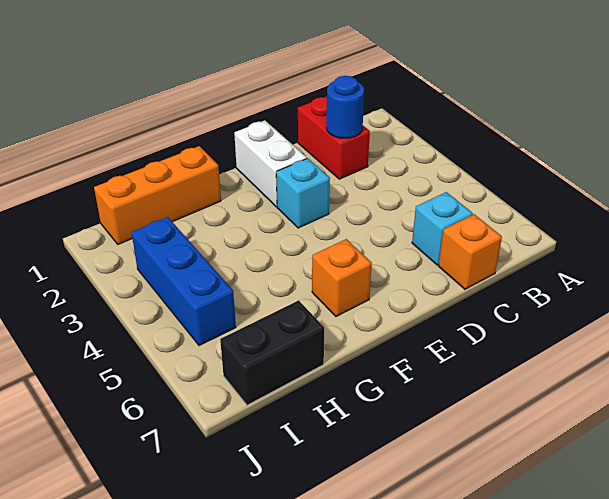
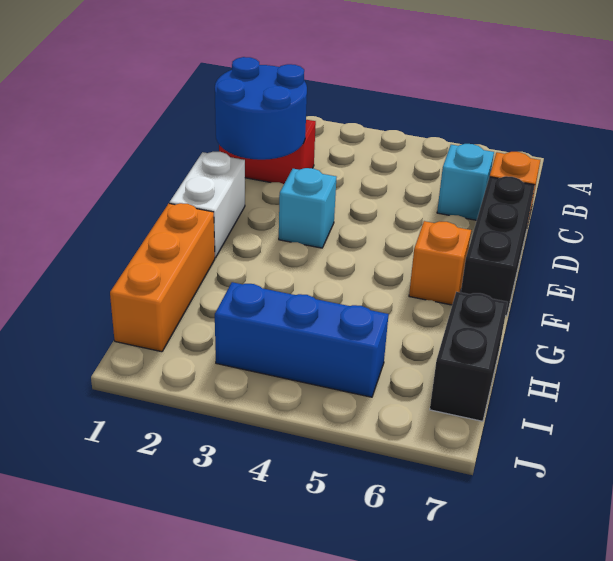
blue 1x1 round brick [326,76,364,138] -> blue 2x2 round brick [215,57,307,160]
none -> black 1x3 brick [461,176,535,316]
white 1x2 brick [234,120,307,207] -> white 1x2 brick turned to [169,152,245,258]

